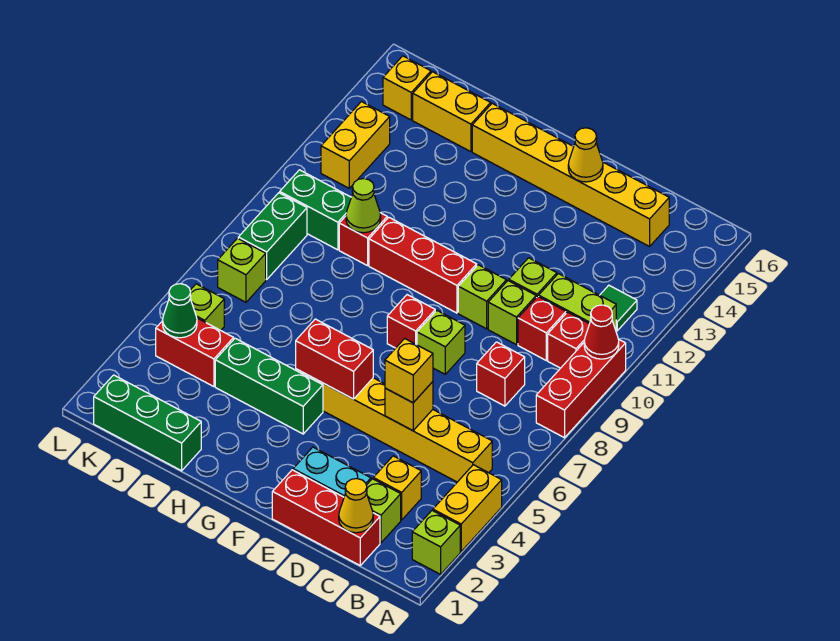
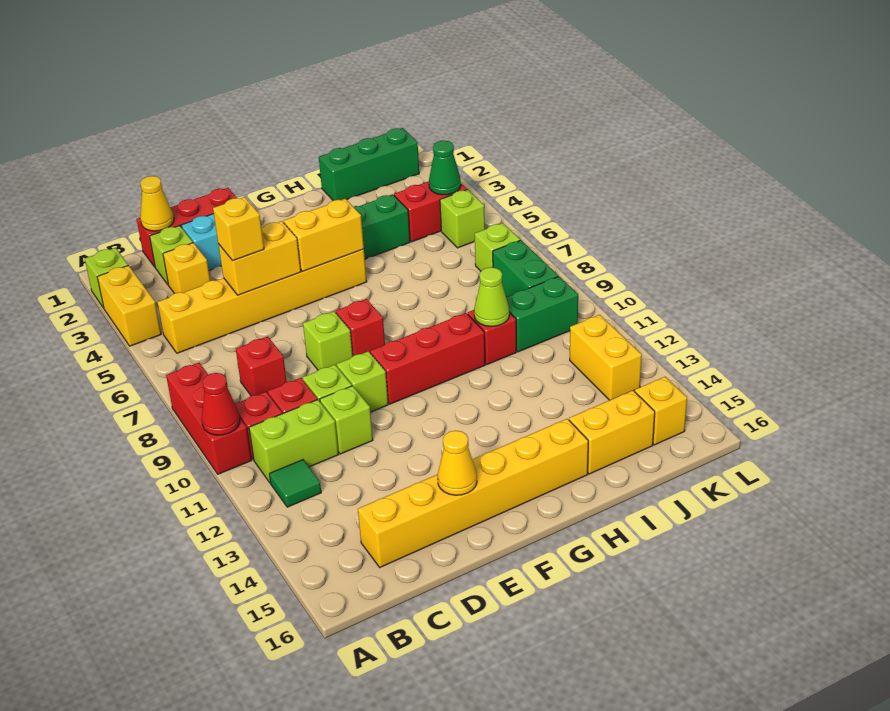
yellow 1x1 brick [385,382,433,431] -> yellow 1x2 brick [218,221,301,295]
red 1x2 brick [296,319,373,399] -> yellow 1x2 brick [284,199,364,271]

